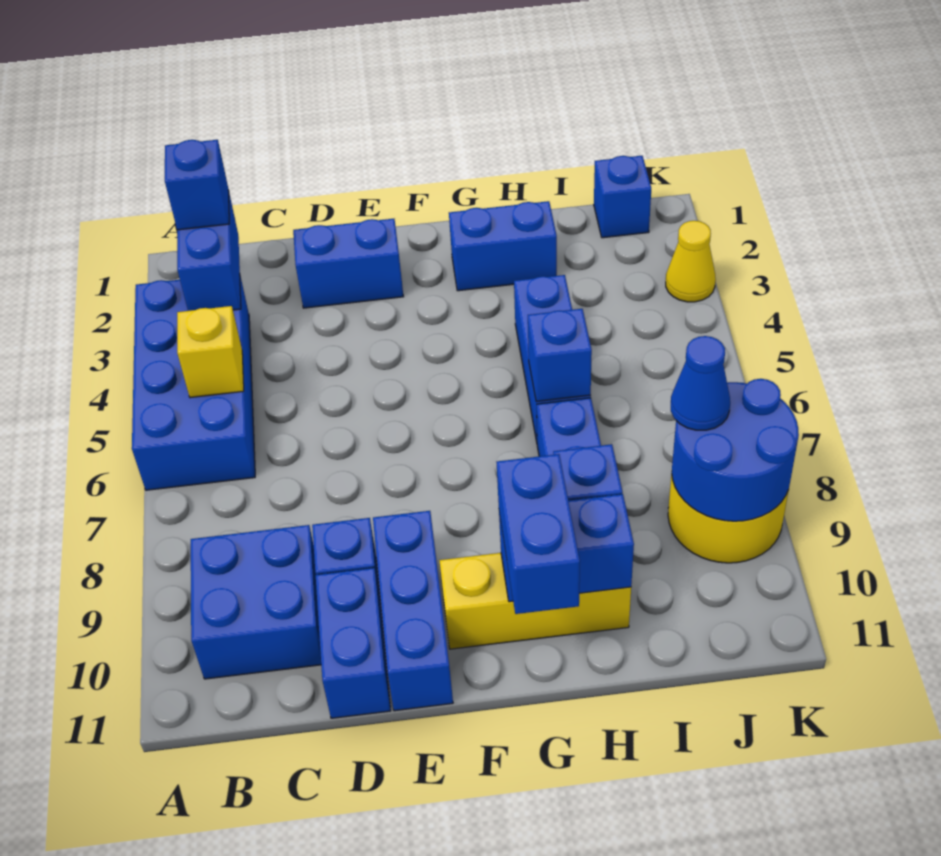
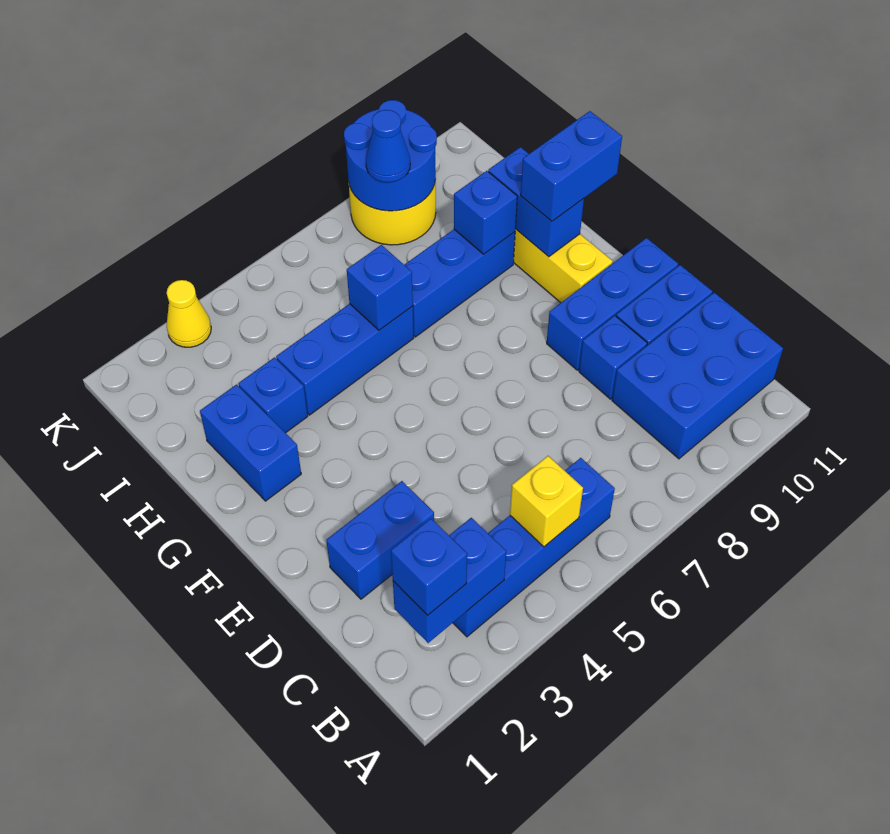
blue 2x4 brick [132,276,255,490] -> blue 1x4 brick [453,458,615,637]
blue 2x2 brick [191,525,321,679] -> blue 2x3 brick [612,293,783,459]
blue 1x2 brick [293,219,404,308] -> blue 1x2 brick turned to [326,481,434,599]
blue 1x1 brick [594,156,651,238] -> blue 1x1 brick moved to [239,358,308,433]

